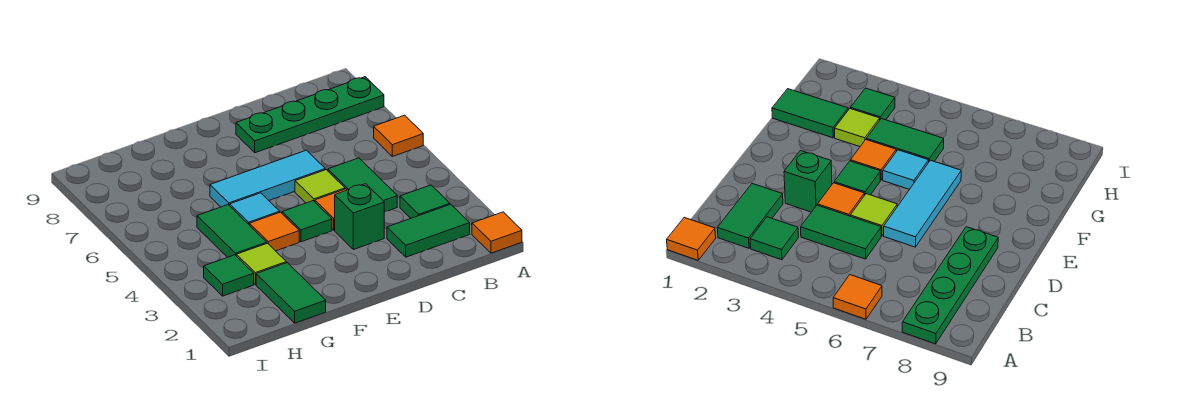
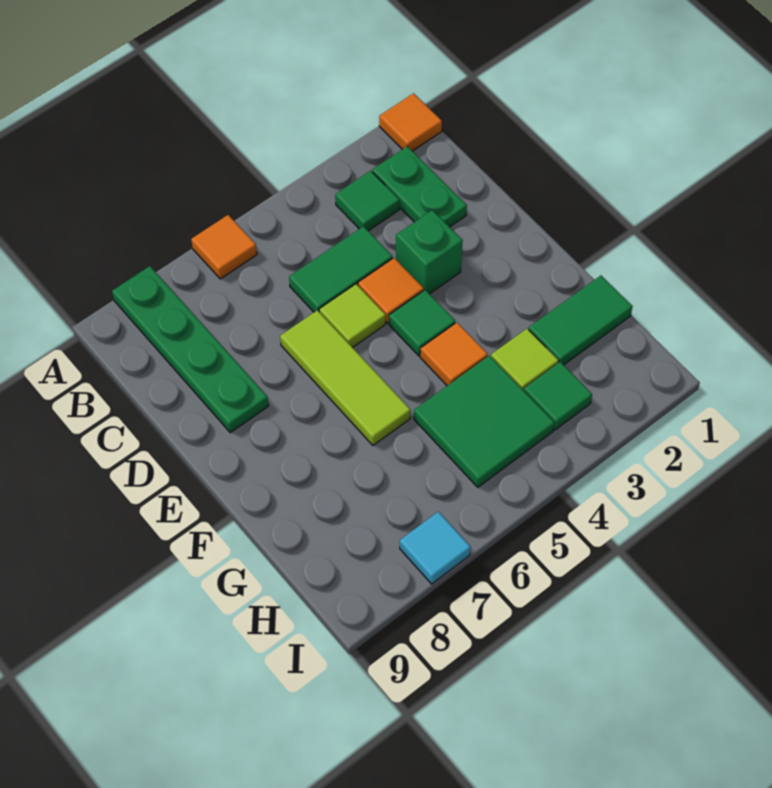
green 1x2 tile [387,204,470,257] -> green 1x2 plate [372,146,467,227]
cyan 1x3 tile [210,150,325,207] -> lime 1x3 tile [280,310,410,445]
cyan 1x1 tile [230,193,280,224] -> cyan 1x1 tile moved to [400,512,471,584]
green 1x2 tile [197,205,267,257] -> green 2x2 tile [414,356,554,487]

